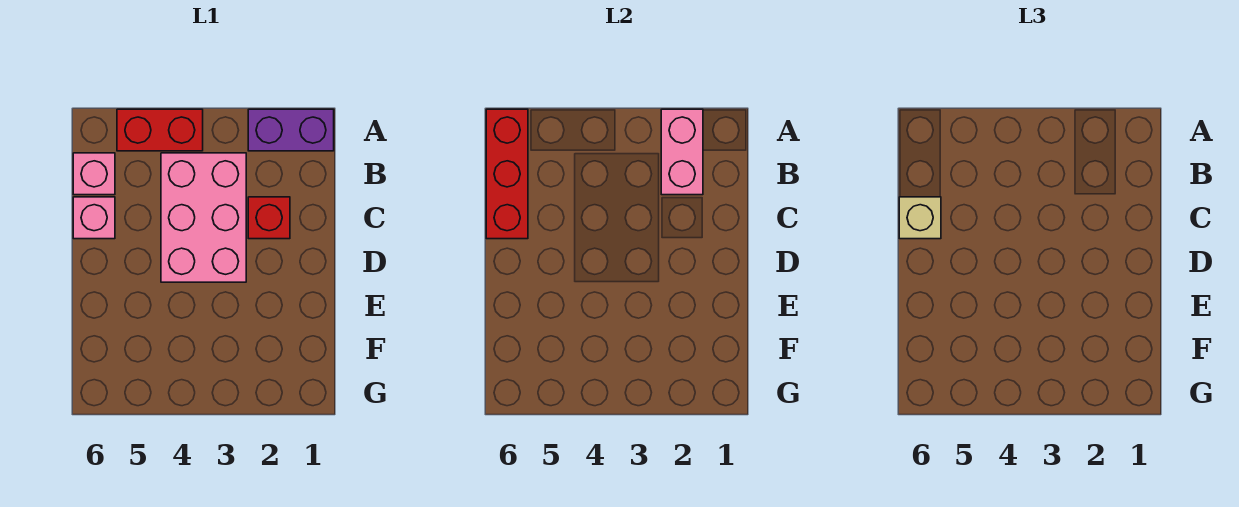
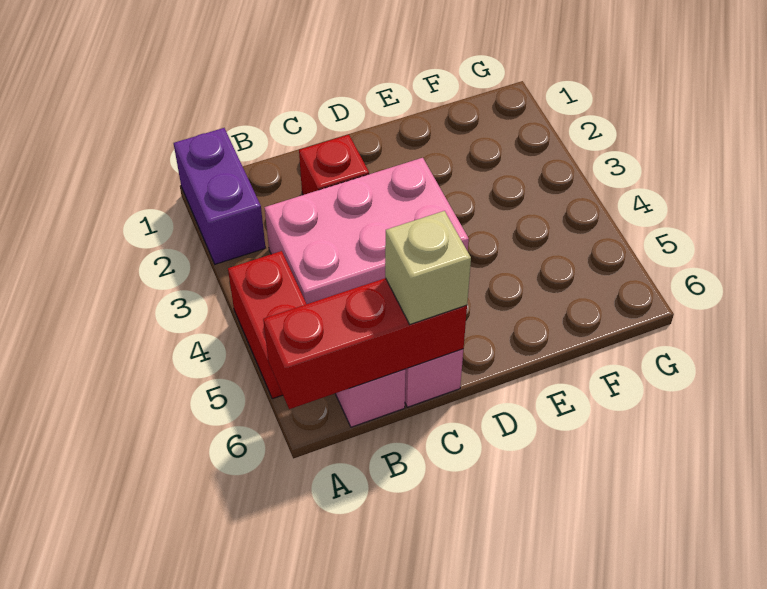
pink 1x2 brick [661,109,703,195] -> none

